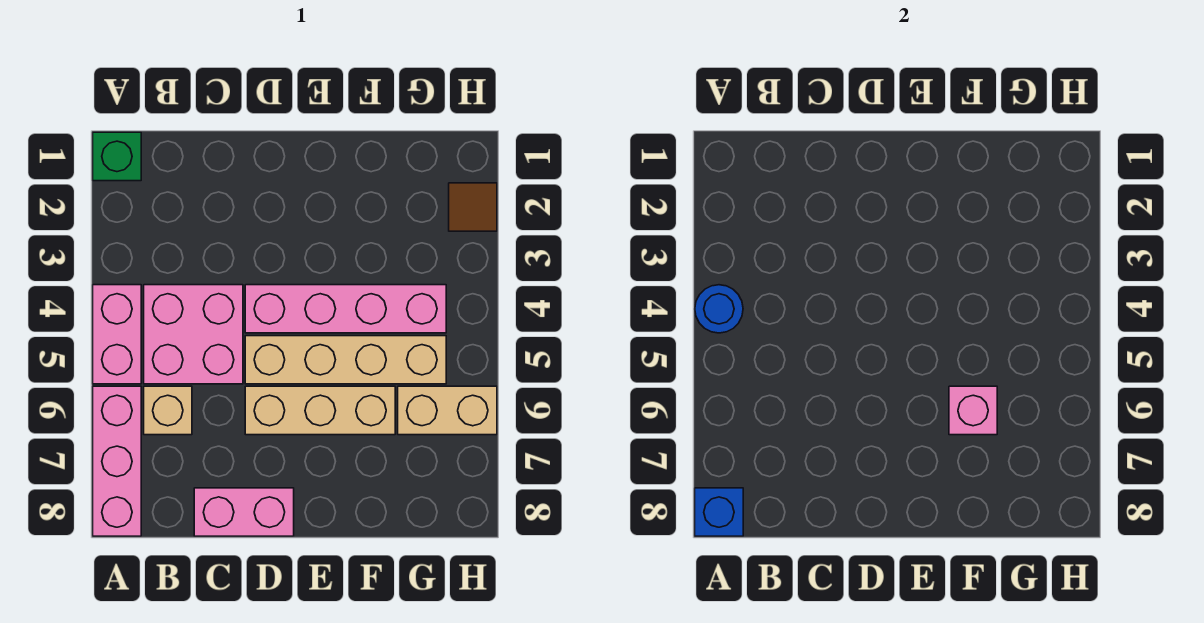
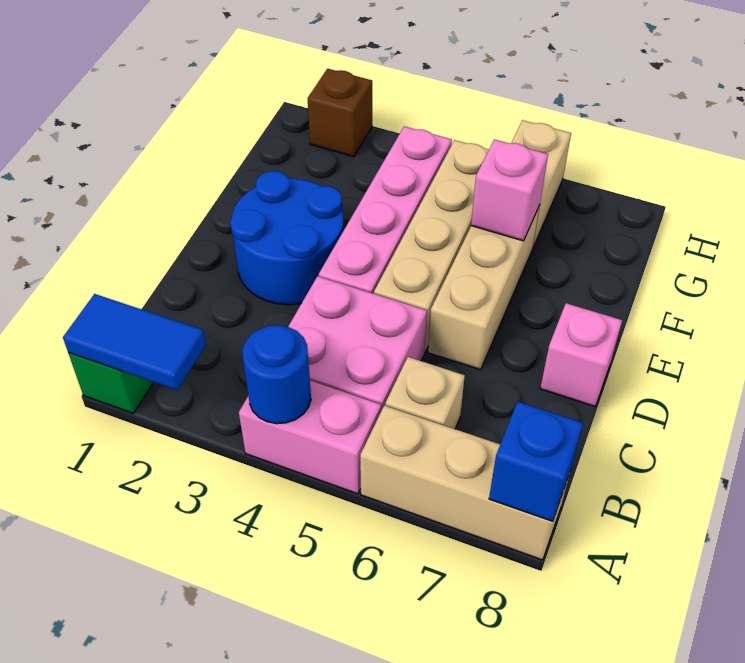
none -> blue 1x2 tile [63,294,206,390]
pink 1x3 brick [93,386,141,536] -> tan 1x3 brick [360,405,570,560]
pink 1x2 brick [194,488,294,536] -> pink 1x1 brick [540,303,622,406]
none -> blue 2x2 round brick [230,171,344,305]
brown 1x1 tile [449,183,497,231] -> brown 1x1 brick [308,69,372,157]

